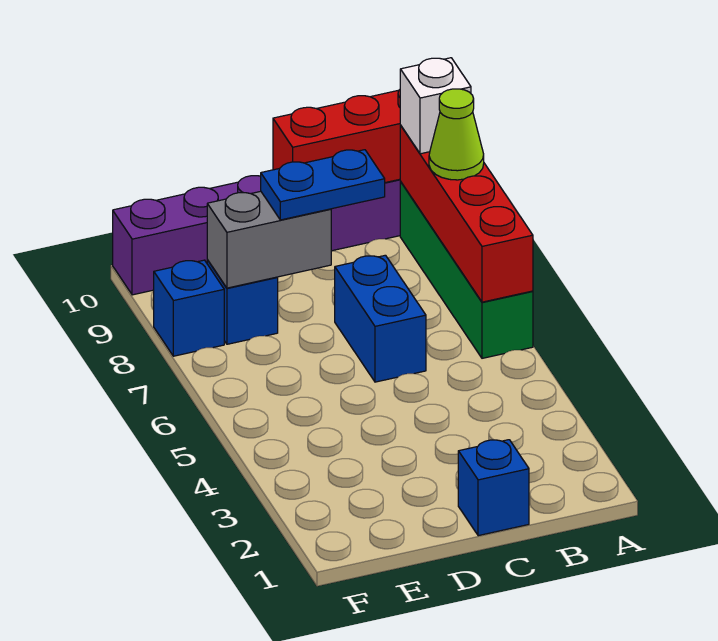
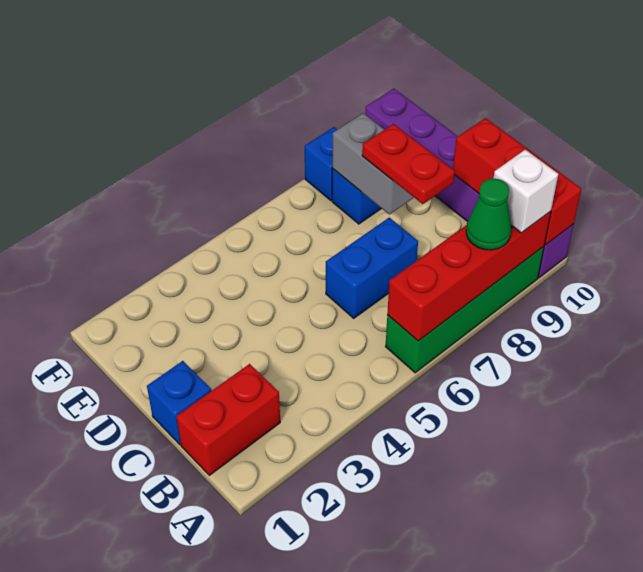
lime 1x1 cone [429,89,484,180] -> green 1x1 cone [466,179,511,250]
none -> red 1x2 brick [176,364,280,475]
blue 1x2 plate [261,150,385,220] -> red 1x2 plate [362,124,455,204]

